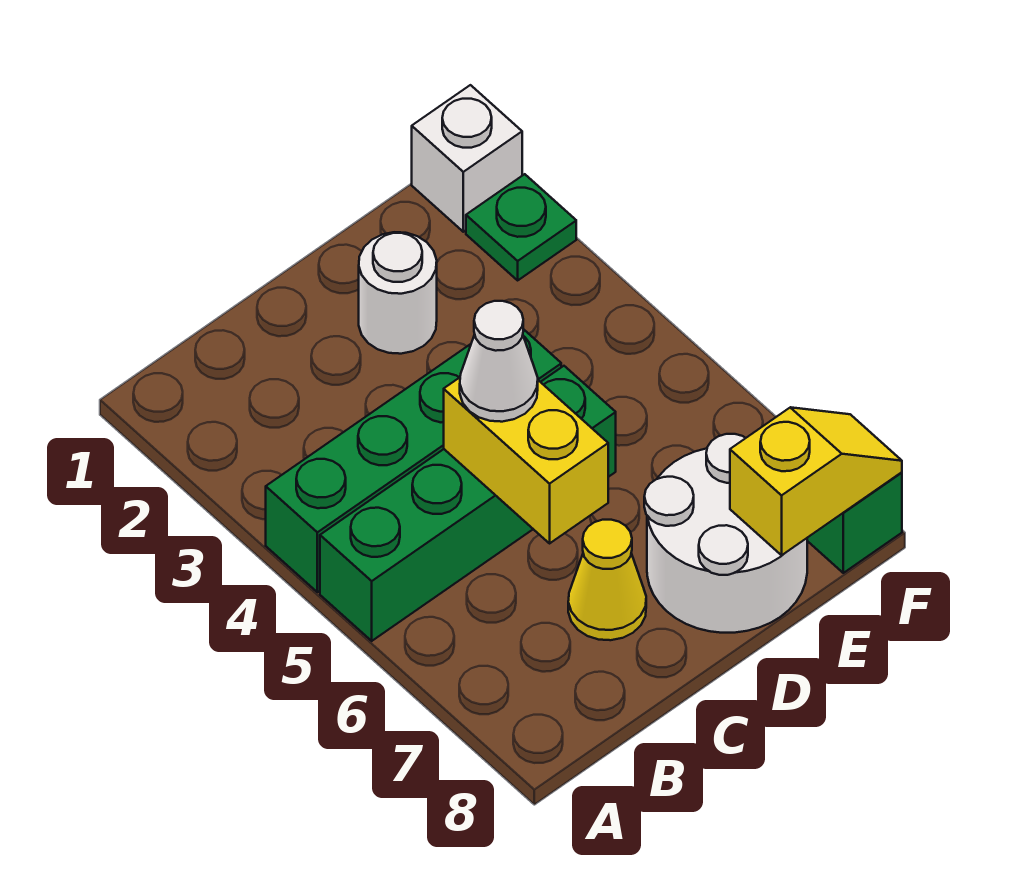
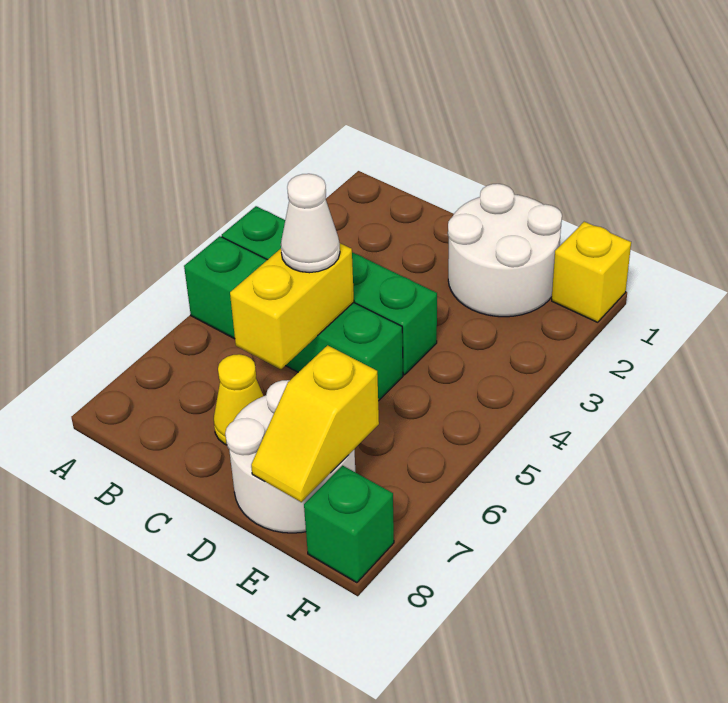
white 1x1 round brick [359,232,437,354] -> white 2x2 round brick [448,184,562,317]
yellow 1x2 slope [730,407,902,555] -> yellow 1x2 slope turned to [251,345,379,502]
white 1x1 brick [412,85,522,232] -> yellow 1x1 brick [552,222,631,322]
green 1x1 plate [466,174,576,280] -> none

